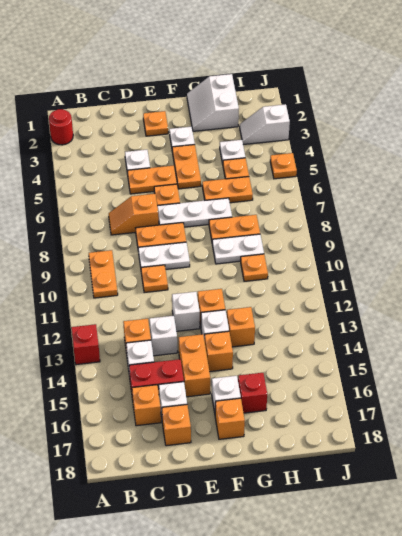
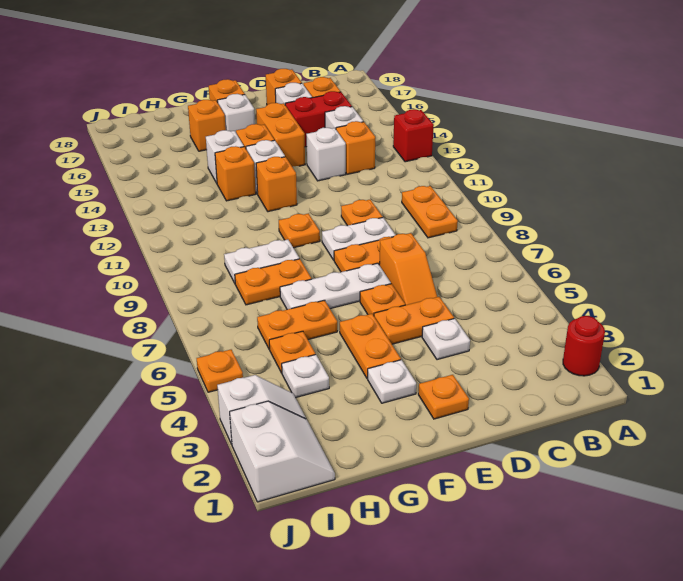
orange 1x2 slope [109,194,159,235] -> orange 1x2 slope turned to [379,233,437,305]
white 1x1 brick [172,292,200,331] -> white 1x1 brick moved to [206,130,244,183]
white 2x2 slope [187,74,239,131] -> white 2x2 slope moved to [230,401,335,502]
red 1x1 brick [238,373,267,413] -> orange 1x1 brick [188,100,226,151]
orange 1x1 plate [241,254,268,281] -> orange 1x1 plate moved to [279,213,320,248]

